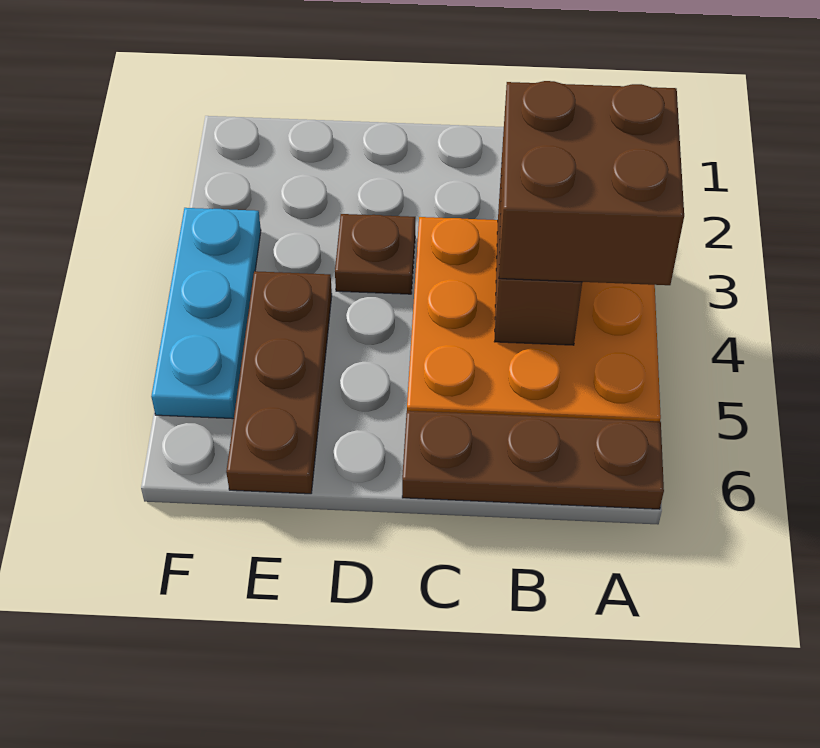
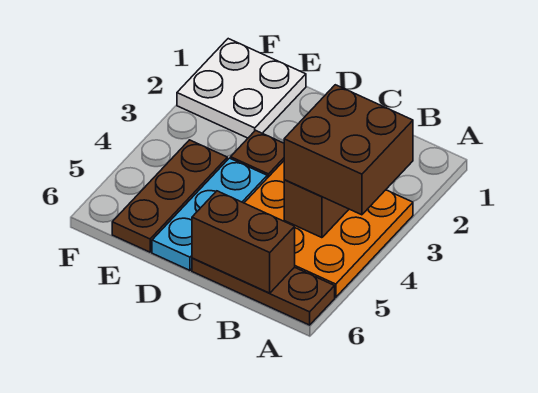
none -> brown 1x2 brick [192,191,295,293]
none -> white 2x2 plate [177,39,306,138]
cyan 1x3 plate [151,208,261,419] -> cyan 1x3 plate moved to [152,158,267,270]

